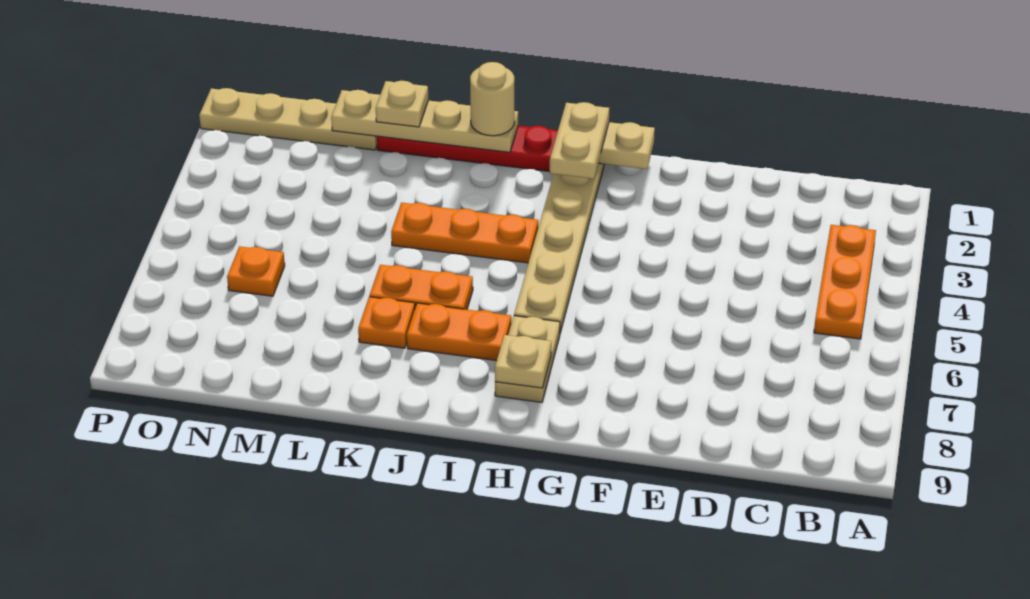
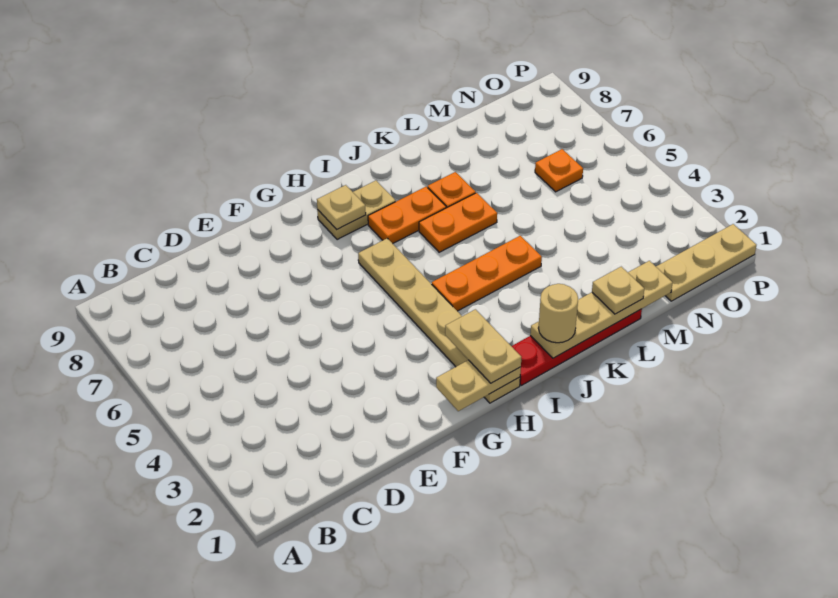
orange 1x3 plate [814,225,876,339] -> none
tan 1x2 plate [495,316,560,402] -> tan 1x2 plate turned to [317,181,396,240]
tan 1x4 plate [199,88,377,150] -> tan 1x3 plate [656,224,756,301]

